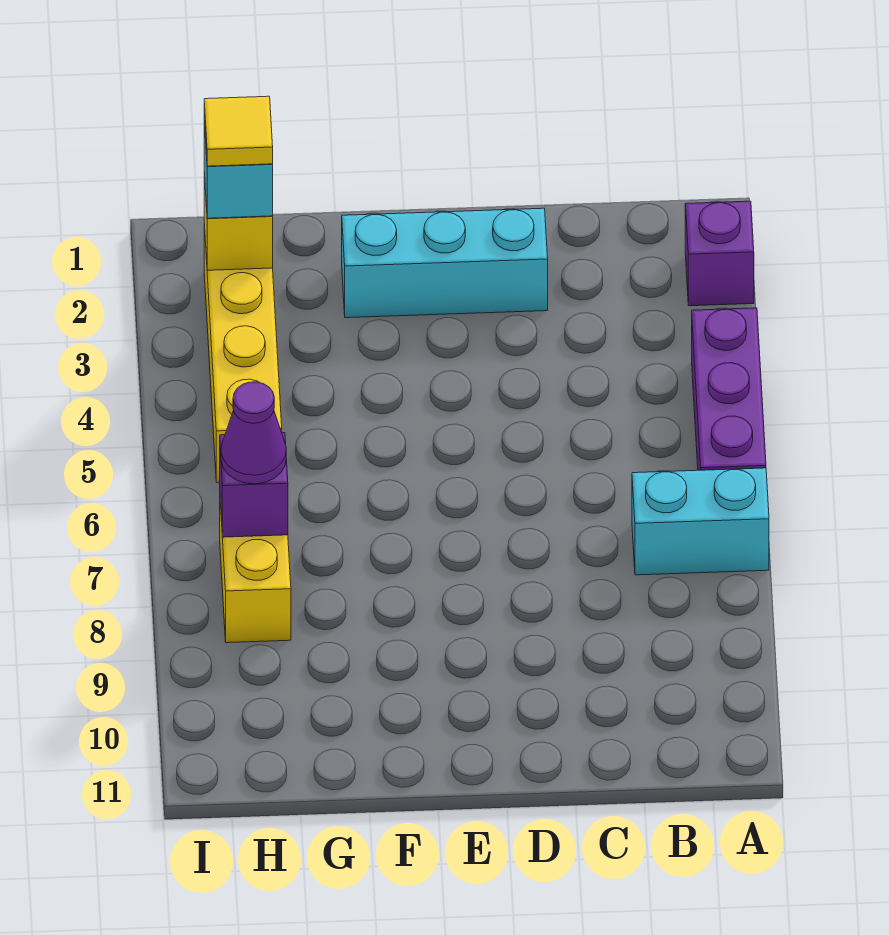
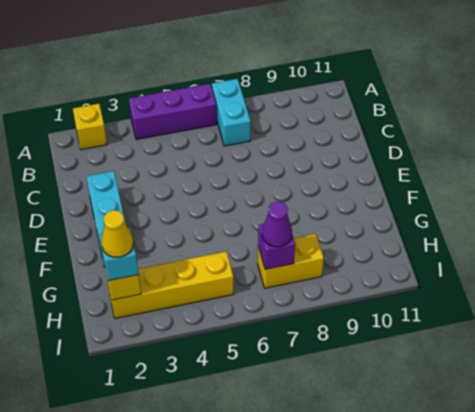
purple 1x1 brick [685,201,754,306] -> yellow 1x1 brick [73,104,107,150]
yellow 1x1 tile [204,96,273,166] -> yellow 1x1 cone [101,210,133,257]

